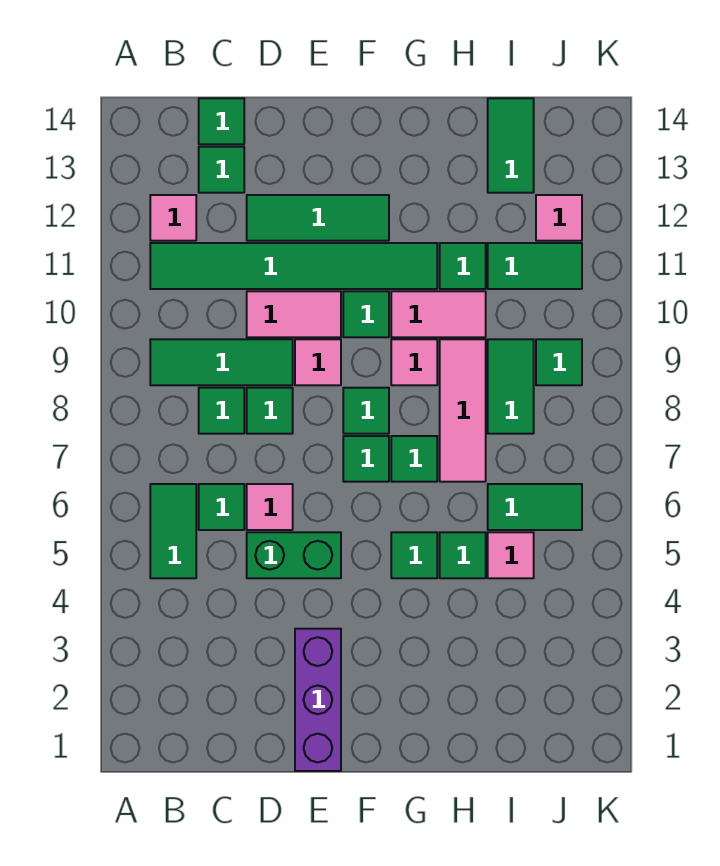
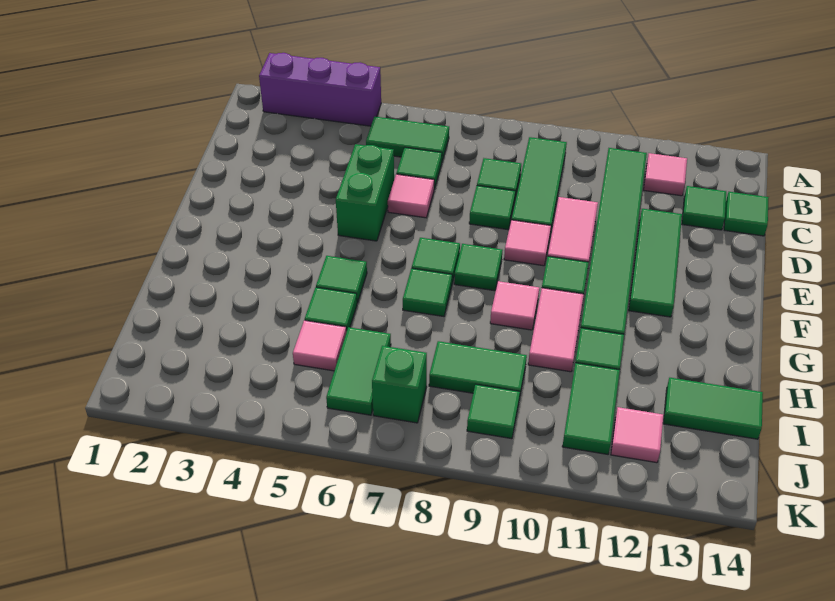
purple 1x3 brick [295,629,341,771] -> purple 1x3 brick moved to [259,53,381,126]
pink 1x3 tile [440,339,486,482] -> none
none -> green 1x1 brick [372,346,427,423]

